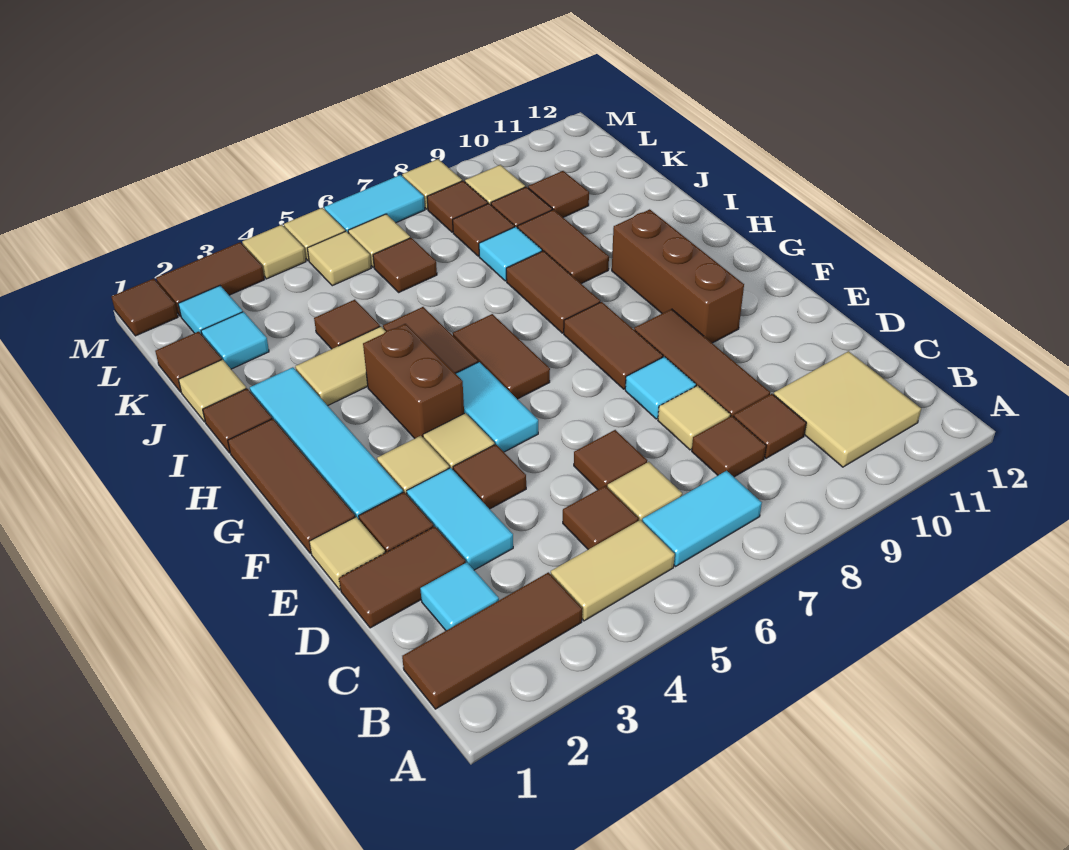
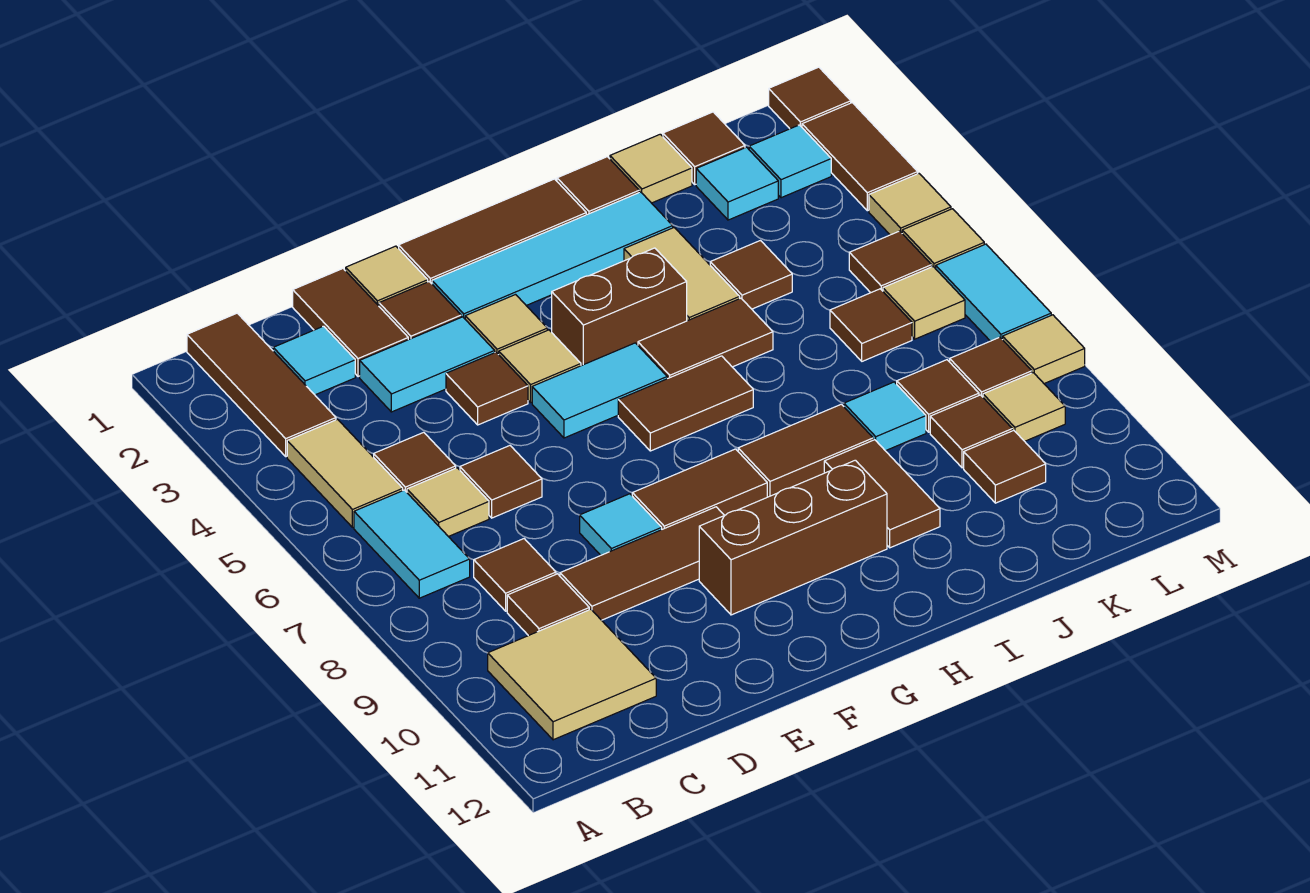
tan 1x1 tile [658,386,730,450] -> none
brown 1x2 tile [518,210,609,284] -> brown 1x2 tile turned to [824,440,940,548]
tan 1x1 tile [307,231,371,286] -> brown 1x1 tile [849,231,932,293]

